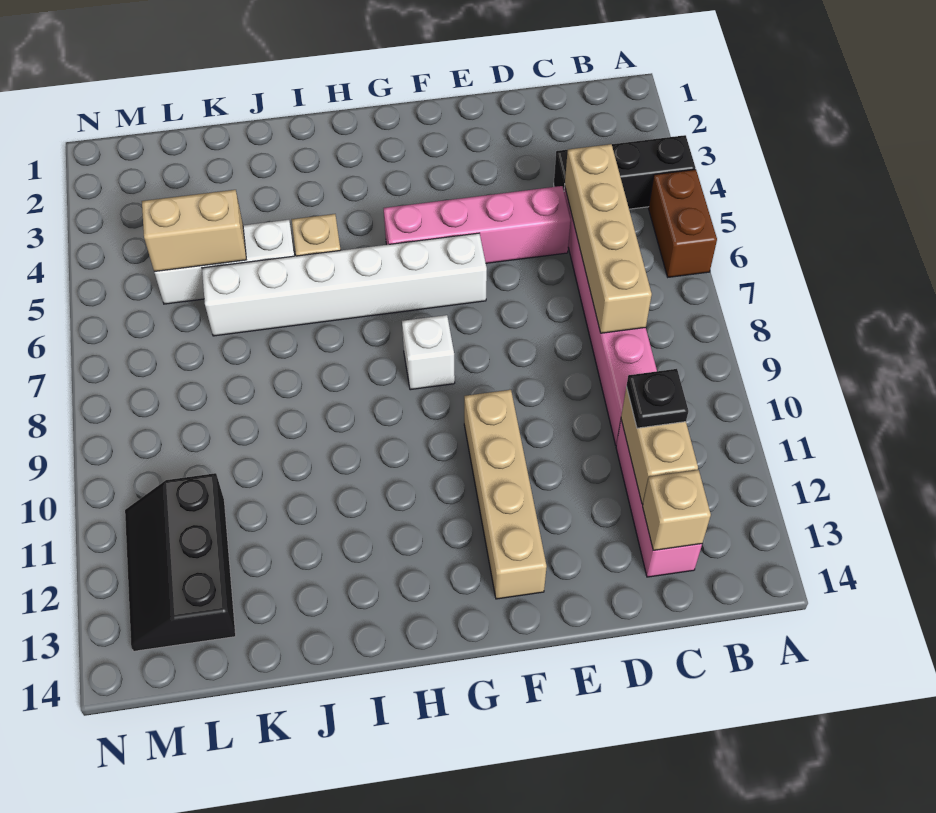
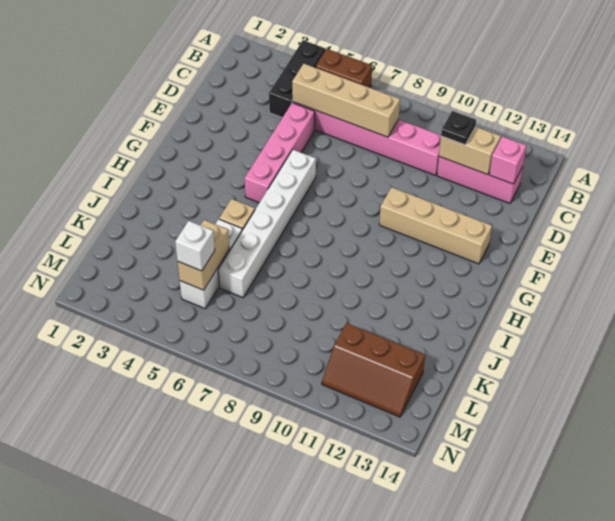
tan 1x1 brick [643,470,711,550] -> pink 1x1 brick [489,137,526,184]
white 1x1 brick [402,315,455,390] -> white 1x1 brick moved to [175,221,215,271]
black 2x3 slope [125,473,236,651] -> brown 2x3 slope [322,323,425,417]

